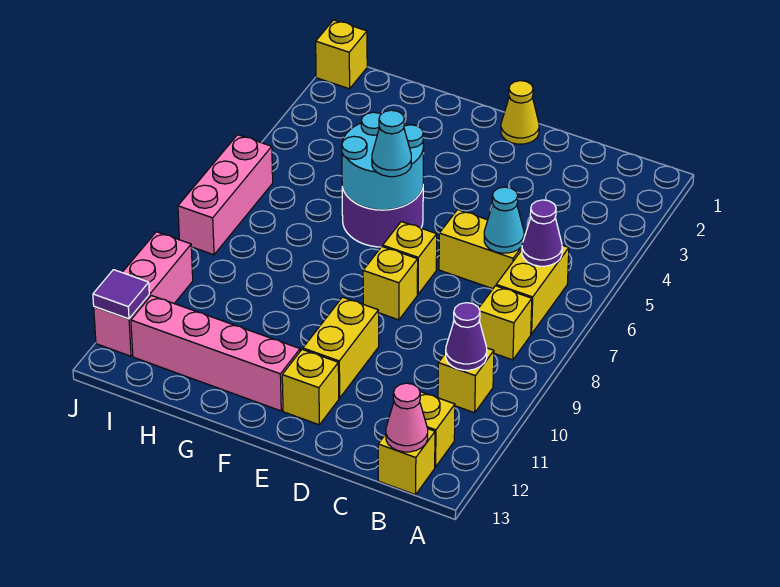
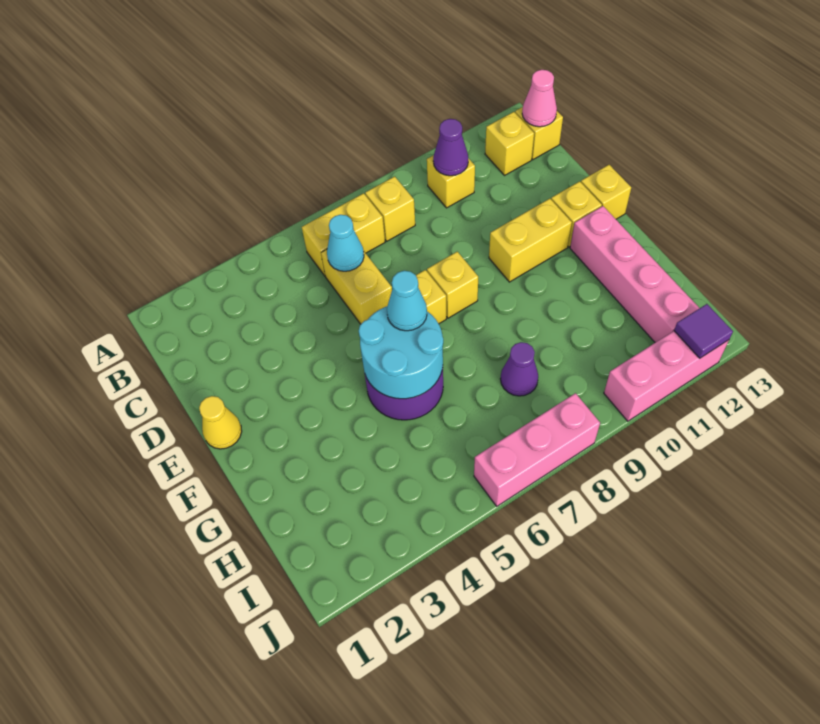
purple 1x1 cone [522,200,562,266] -> purple 1x1 cone moved to [500,342,538,396]
yellow 1x1 brick [316,20,367,89] -> yellow 1x1 brick moved to [581,165,631,219]

